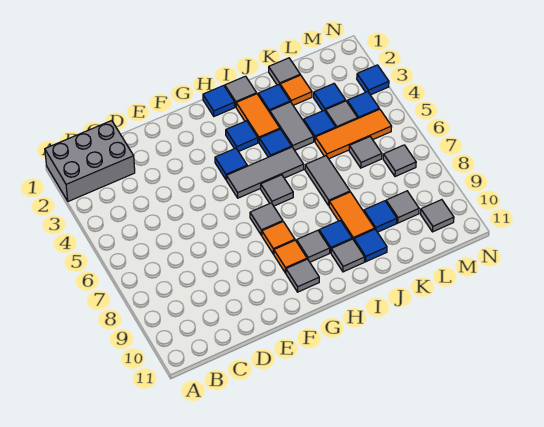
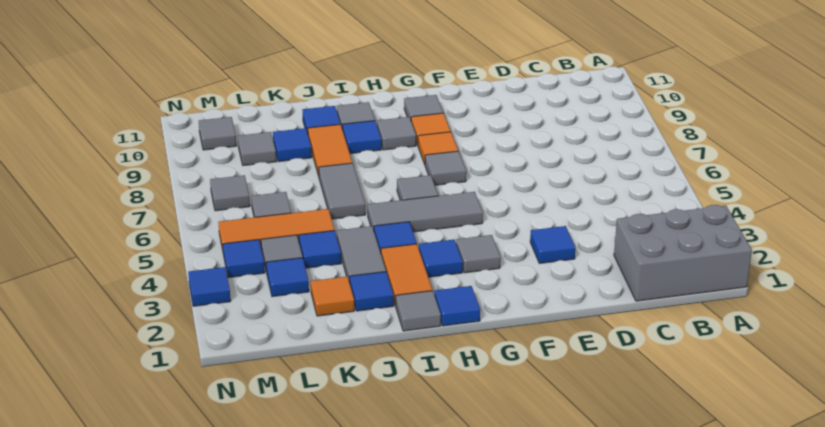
blue 1x1 tile [215,148,247,180] -> blue 1x1 tile moved to [530,226,575,263]
grey 1x1 tile [269,58,300,85] -> grey 1x1 tile moved to [456,235,500,273]

